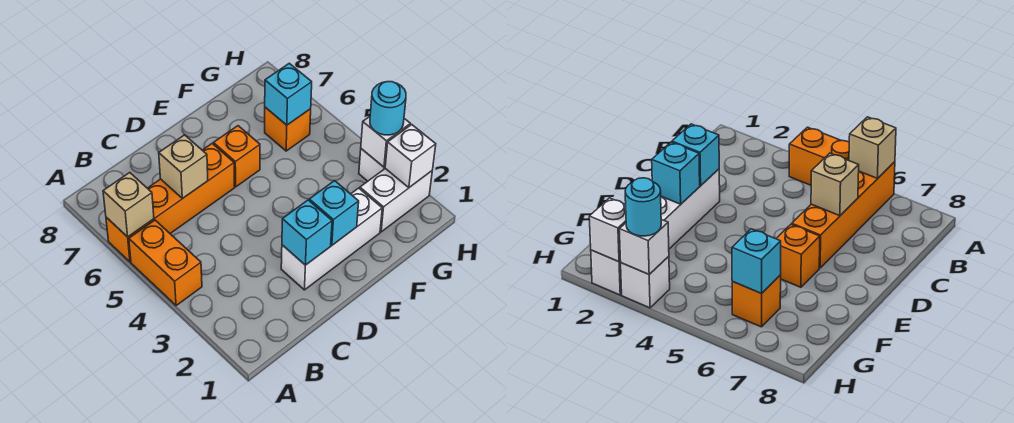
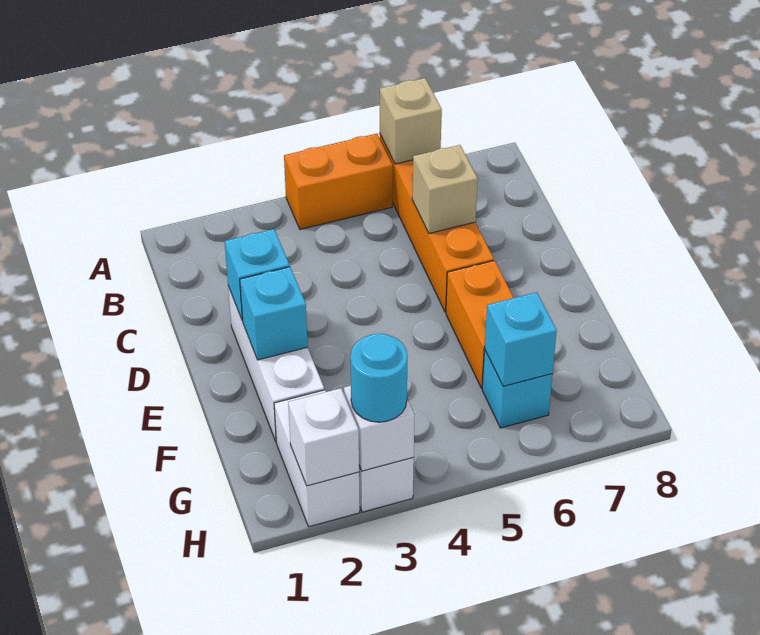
orange 1x1 brick [213,126,260,187] -> orange 1x2 brick [446,261,514,388]
orange 1x1 brick [265,107,311,151] -> cyan 1x1 brick [482,349,552,428]

